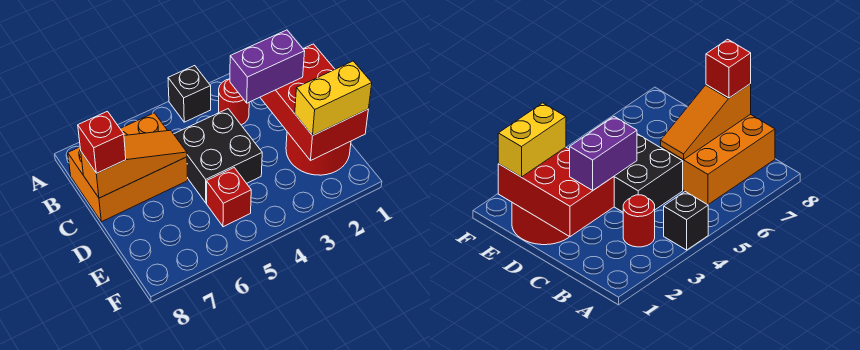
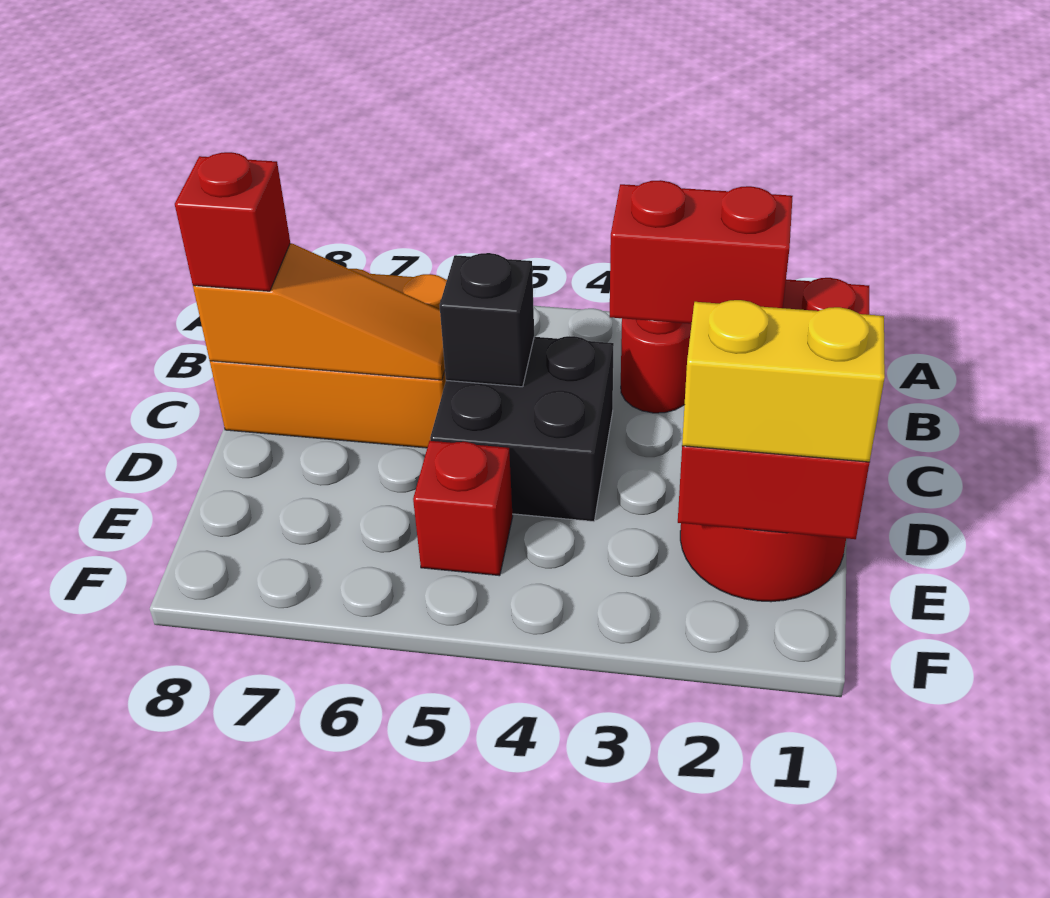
black 1x1 brick [168,66,211,122] -> black 1x1 brick moved to [440,253,534,387]
purple 1x2 brick [230,30,305,103] -> red 1x2 brick [610,180,793,324]

